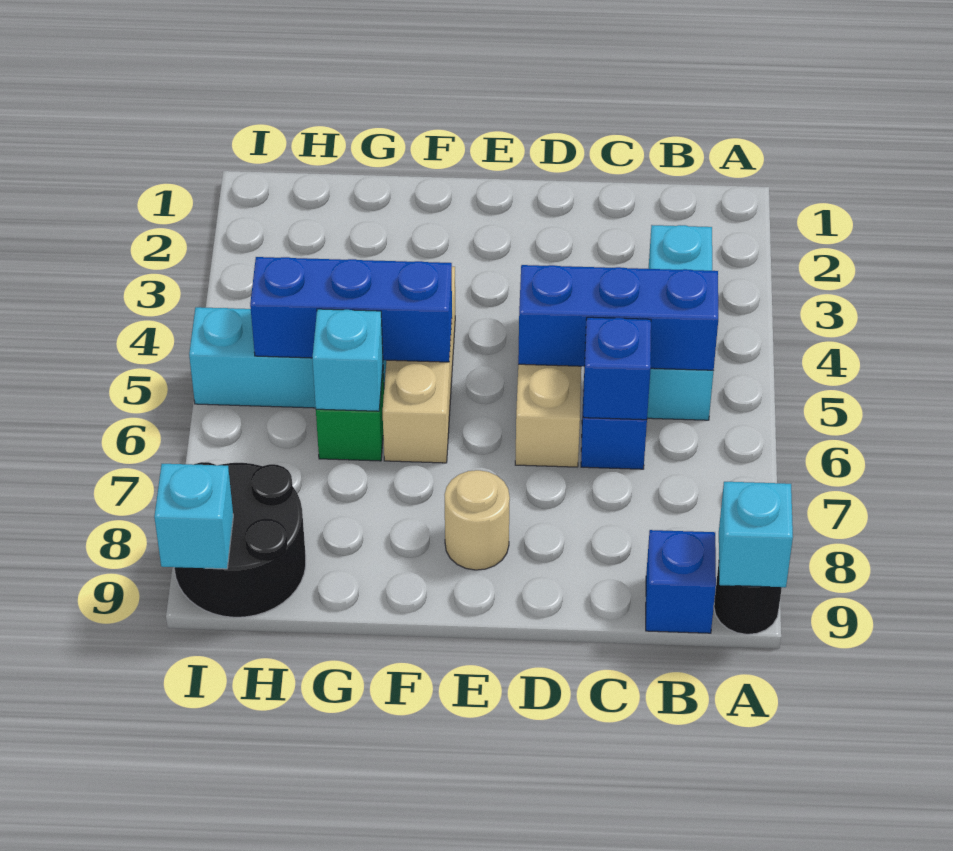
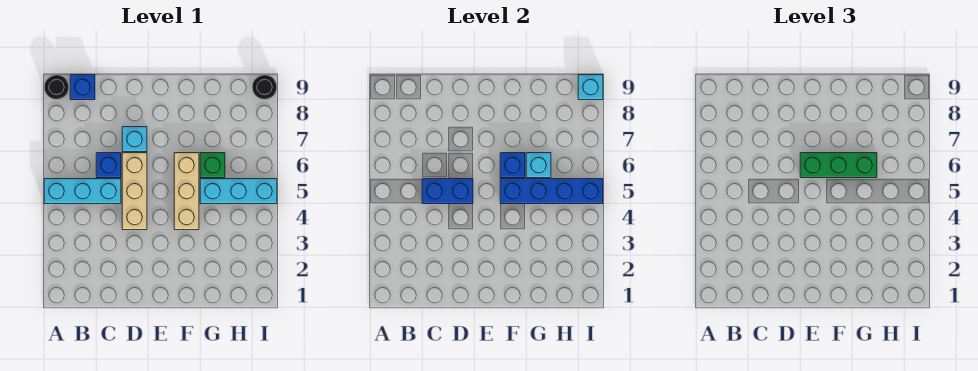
cyan 1x1 brick [719,482,793,587] -> cyan 1x1 brick moved to [122,127,147,152]
cyan 1x3 brick [647,225,714,420] -> cyan 1x3 brick turned to [44,179,121,204]
blue 1x3 brick [518,265,718,370] -> blue 1x2 brick [422,179,473,204]
blue 1x1 brick [583,317,651,420] -> blue 1x1 brick moved to [500,153,525,178]
none -> green 1x3 brick [800,153,877,178]
tan 1x1 round brick [445,470,510,570] -> none
blue 1x3 brick [250,257,452,362] -> blue 1x4 brick [500,179,603,204]
black 2x2 round brick [174,462,306,617] -> black 1x1 round brick [252,75,277,99]

